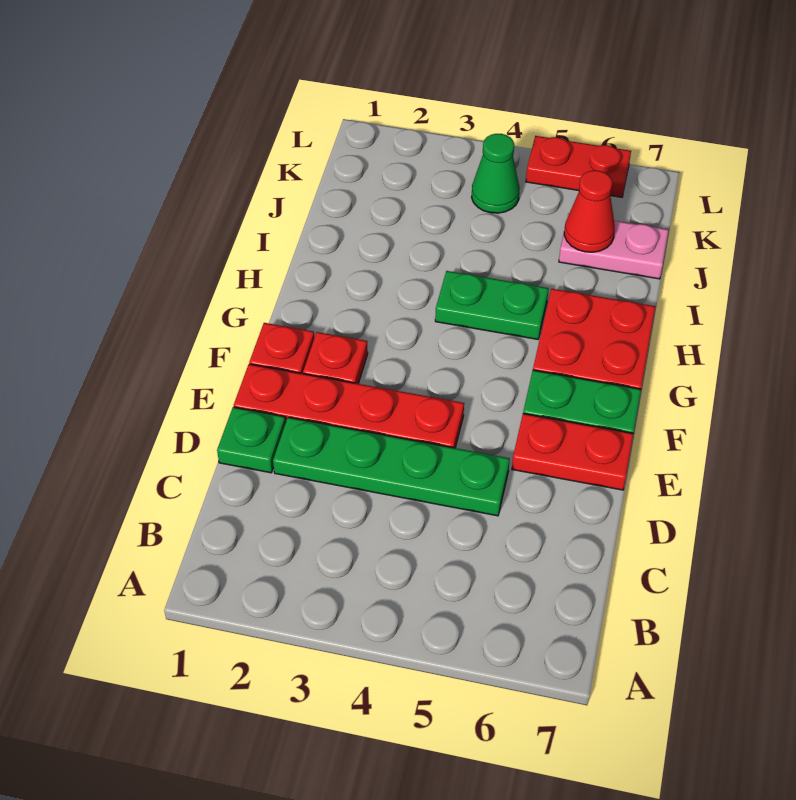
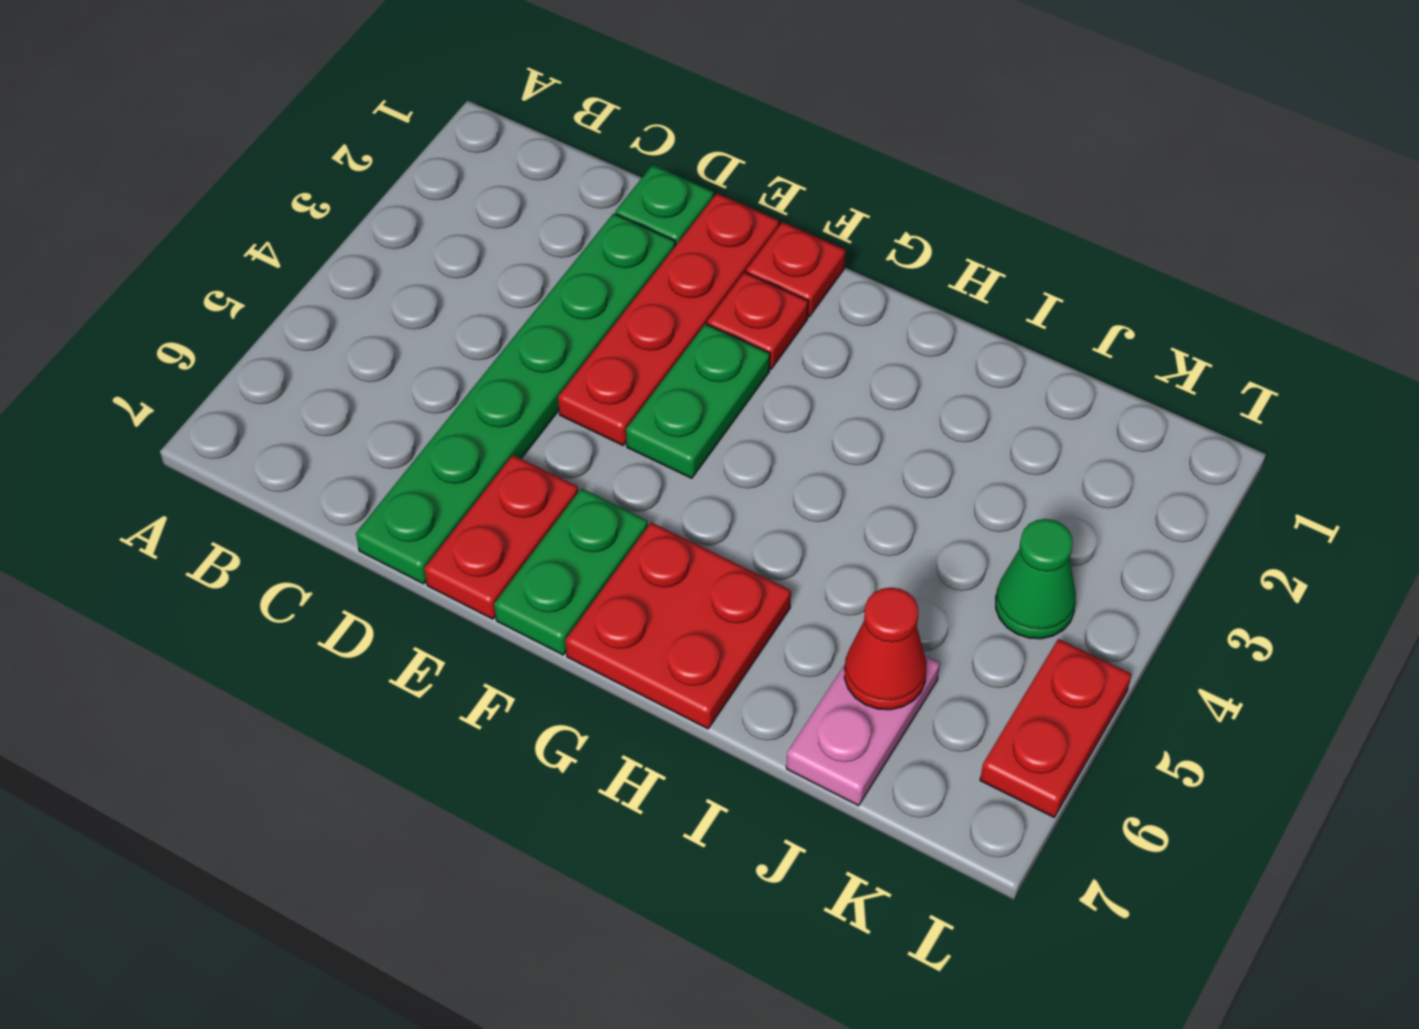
green 1x4 plate [273,417,510,516] -> green 1x6 plate [356,213,675,584]
green 1x2 plate [435,271,549,339] -> green 1x2 plate moved to [626,324,770,478]

